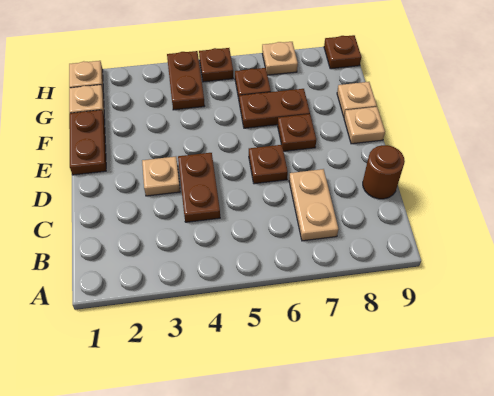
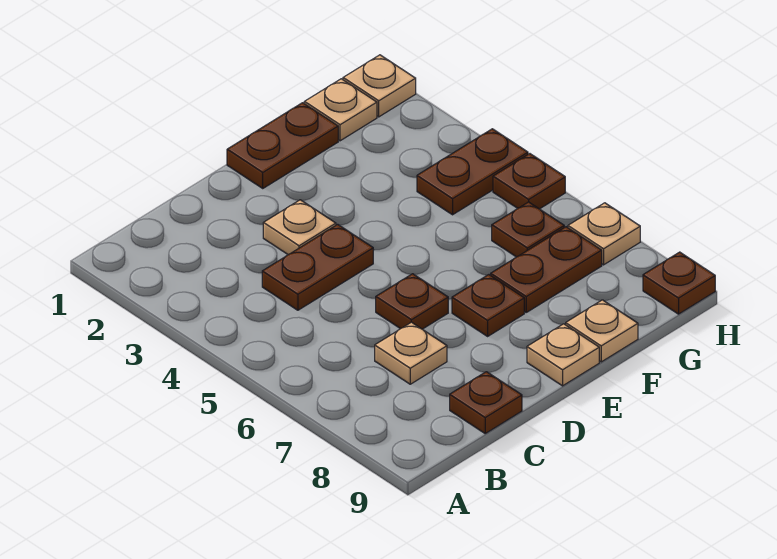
tan 1x2 plate [289,169,338,241] -> tan 1x1 plate [375,322,447,384]
brown 1x1 round brick [363,145,405,199] -> brown 1x1 plate [450,372,522,433]
brown 1x2 plate [239,89,310,128] -> brown 1x2 plate turned to [491,227,602,312]

